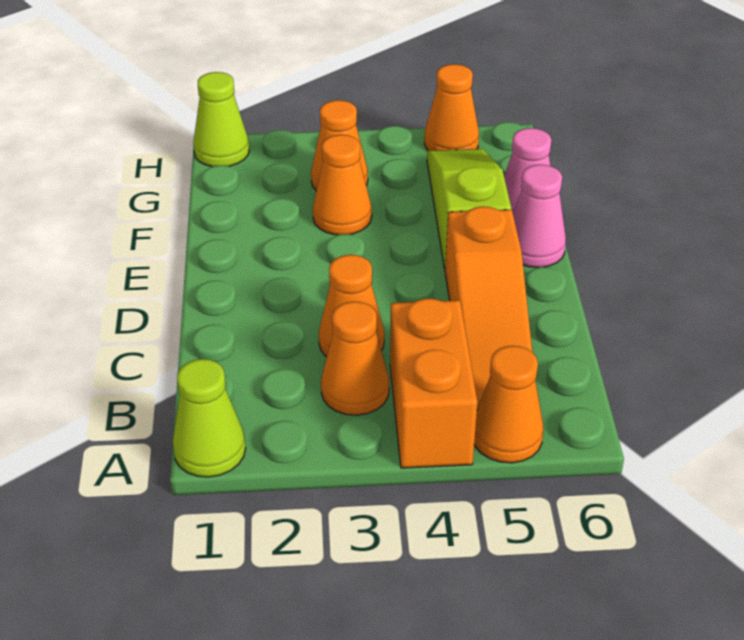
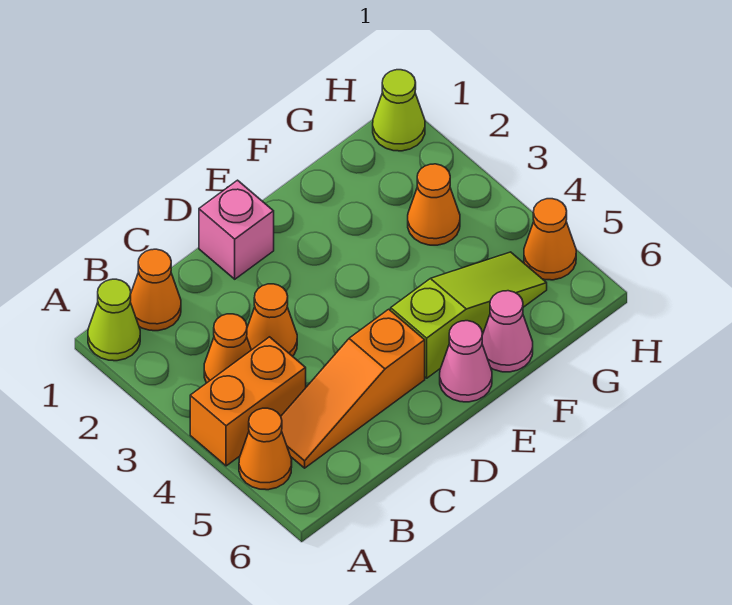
none -> pink 1x1 brick [199,180,274,279]
orange 1x1 cone [313,135,372,235] -> orange 1x1 cone moved to [130,249,181,331]

